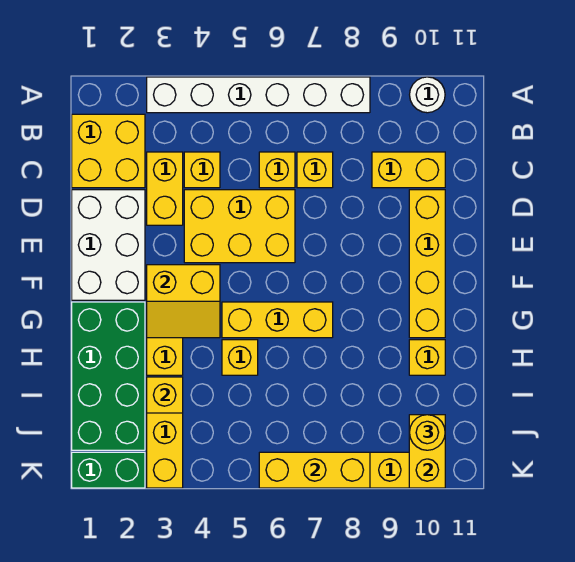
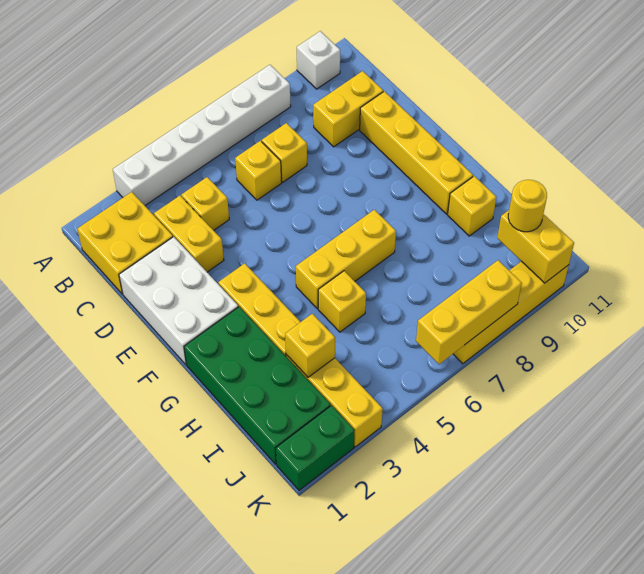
white 1x1 round brick [410,77,445,113] -> white 1x1 brick [297,31,340,89]
yellow 2x3 brick [184,190,295,263] -> none
yellow 2x2 slope [147,265,220,338] -> none

